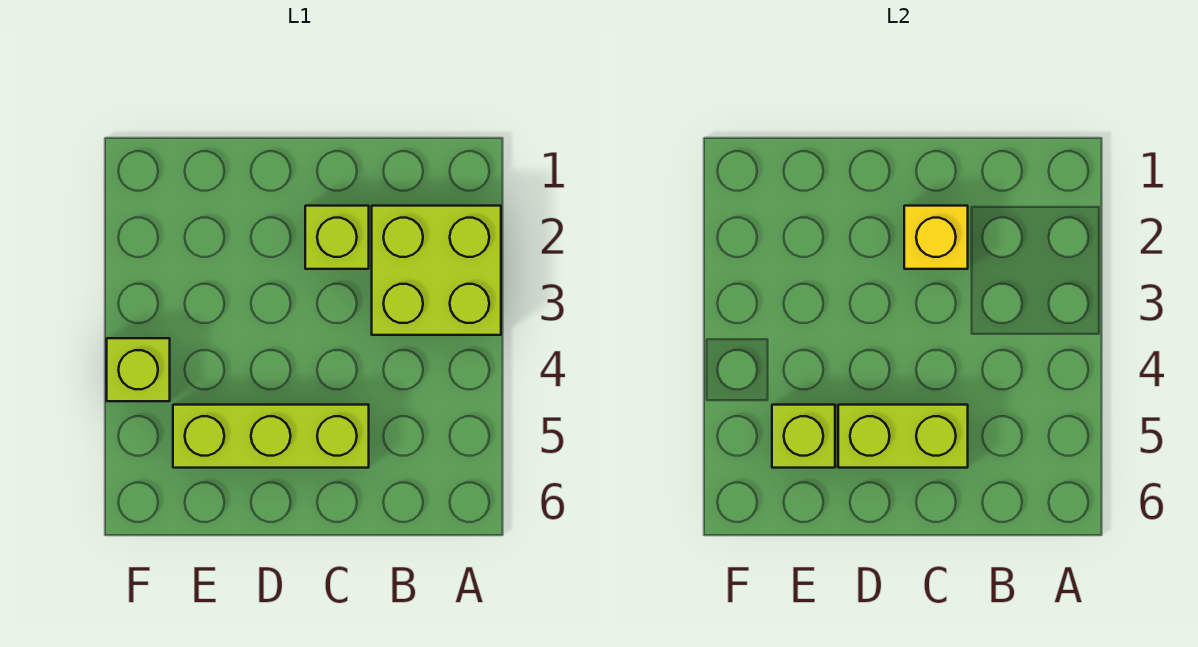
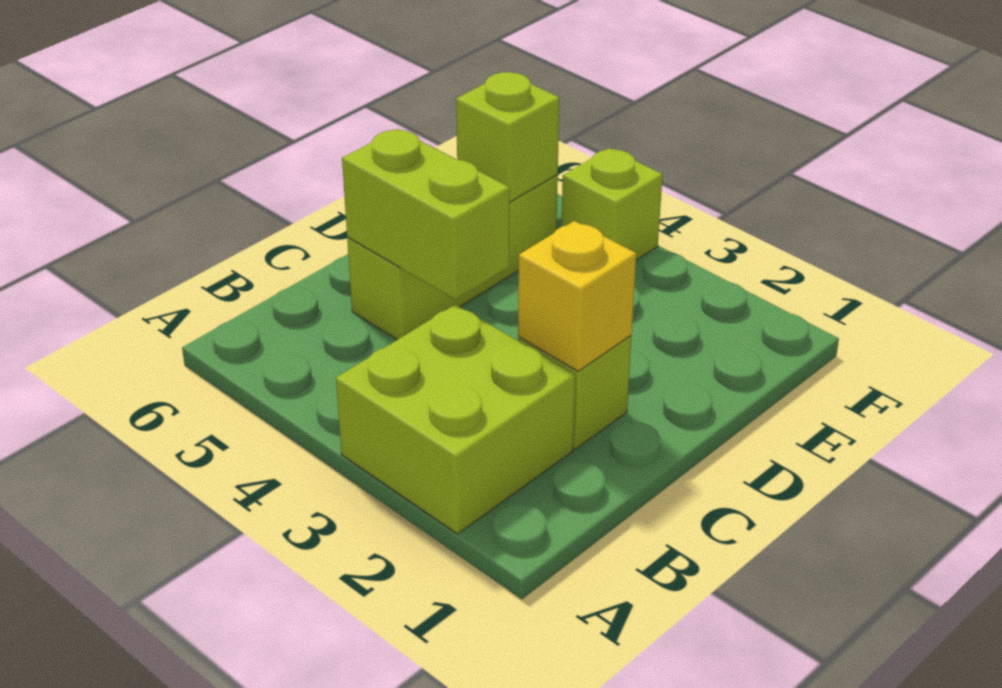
lime 1x2 brick [838,405,968,468] -> lime 1x2 brick turned to [342,129,510,300]

